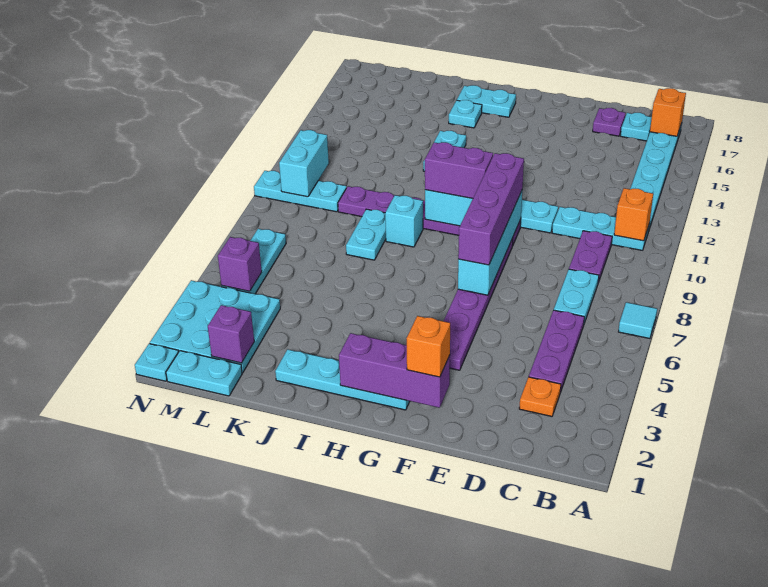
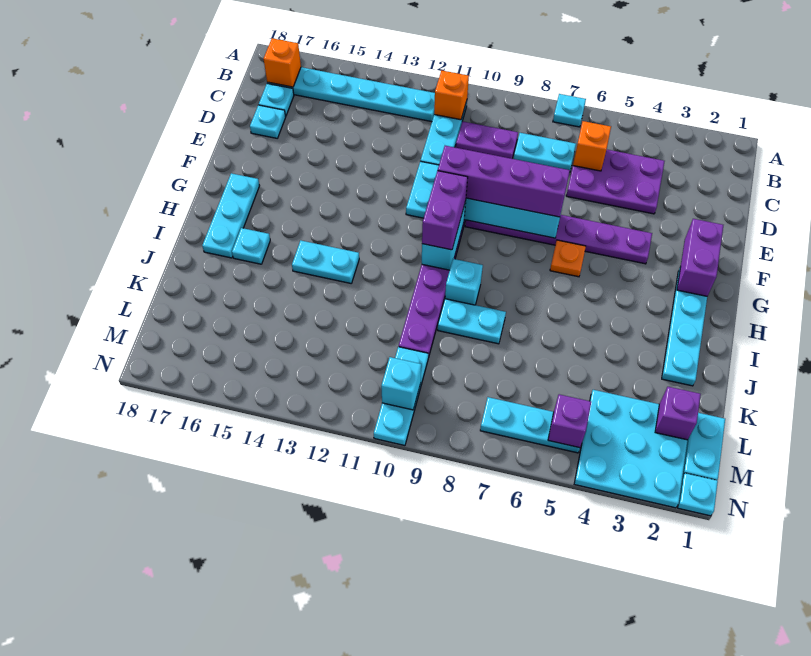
cyan 1x1 tile [618,302,657,339] -> cyan 1x1 plate [553,94,586,127]
orange 1x1 plate [519,377,561,416] -> orange 1x1 plate moved to [550,240,586,277]
purple 1x3 plate [529,310,584,392] -> purple 2x3 plate [566,150,665,214]
purple 1x1 plate [593,108,625,136] -> cyan 1x1 plate [250,105,286,138]
purple 1x3 brick [339,333,450,408] -> purple 1x2 brick [677,219,723,296]
orange 1x1 brick [406,316,450,377] -> orange 1x1 brick moved to [573,121,611,171]
cyan 1x2 plate [457,85,516,117] -> cyan 1x3 plate [202,173,260,258]
cyan 1x2 brick [279,130,329,197] -> cyan 1x1 brick [381,357,421,410]

